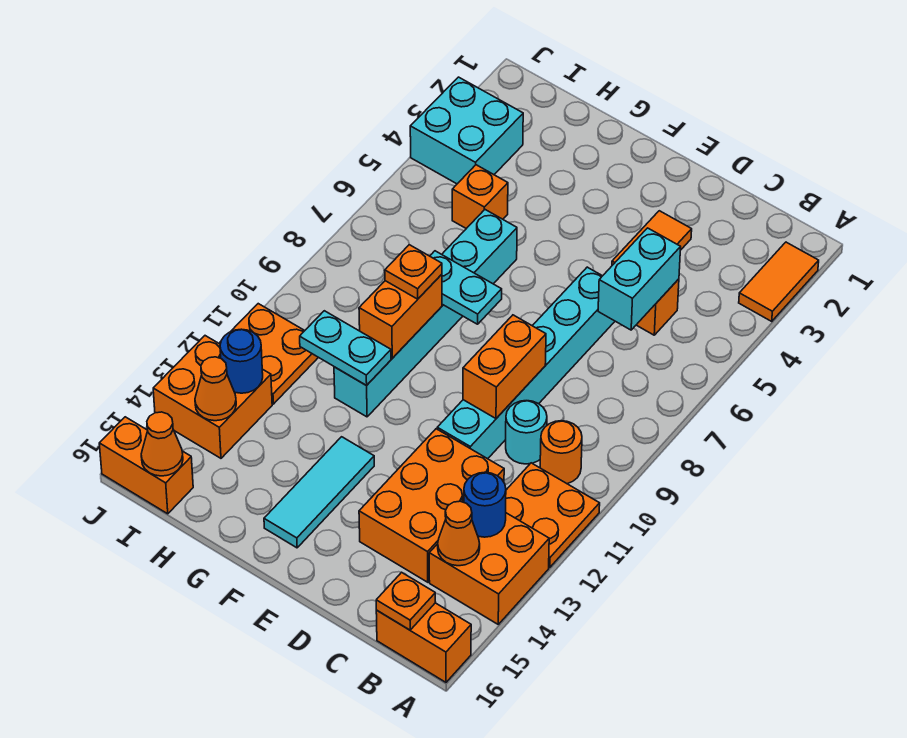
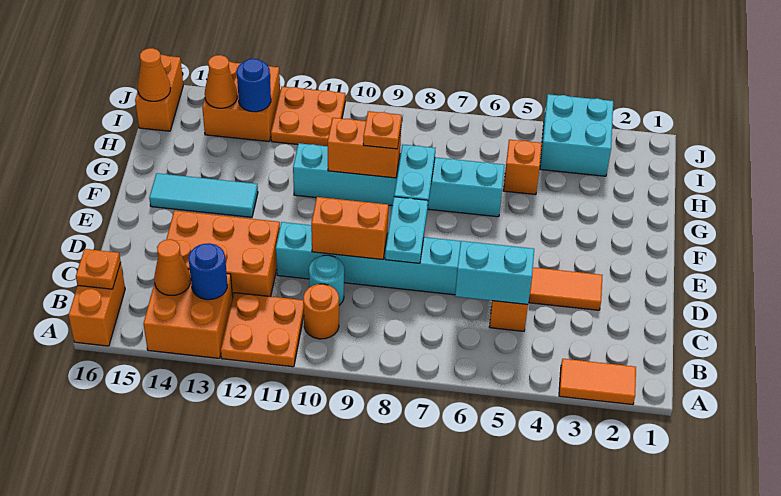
cyan 1x2 plate [300,311,391,386] -> cyan 1x2 plate moved to [385,197,428,263]

